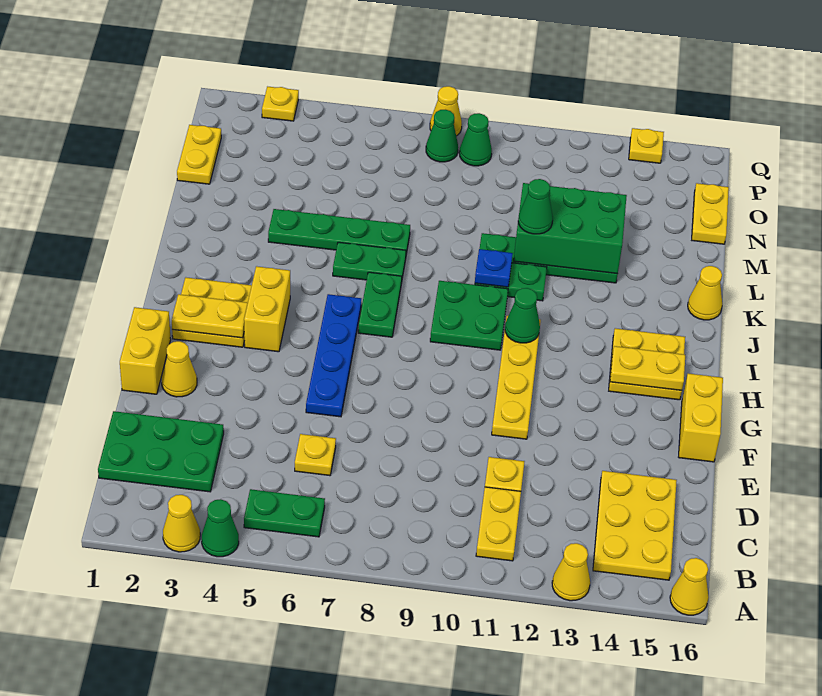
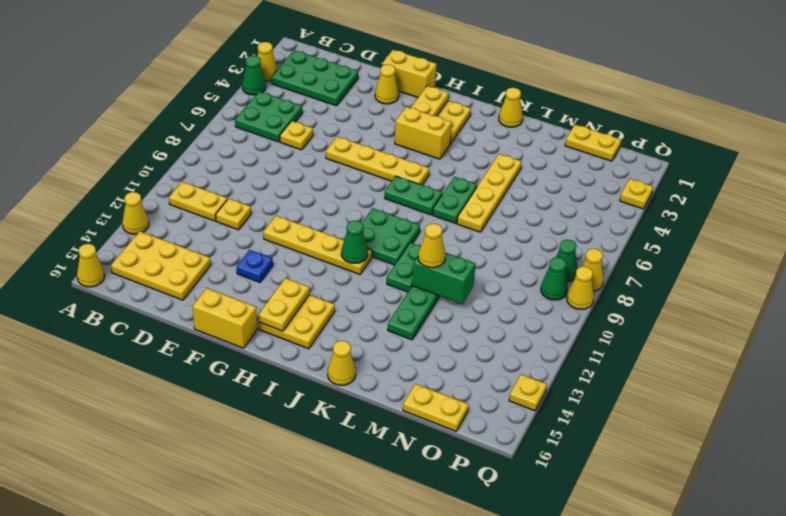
green 1x2 plate [244,489,325,537] -> green 2x2 plate [235,91,302,142]
green 2x3 plate [98,411,224,492] -> green 2x3 plate turned to [272,50,358,106]
blue 1x4 plate [306,294,361,417] -> yellow 1x4 plate [326,137,429,185]
none -> yellow 1x1 cone [499,88,523,127]
blue 1x1 plate [475,249,513,287] -> blue 1x1 plate moved to [237,250,273,282]
green 1x4 plate [268,209,410,254] -> yellow 1x4 plate [457,154,522,232]
green 2x3 brick [514,183,627,274] -> green 1x2 brick [412,253,476,304]
green 1x1 cone [518,179,553,234] -> yellow 1x1 cone [418,223,445,268]
none -> yellow 1x1 cone [567,266,594,309]

